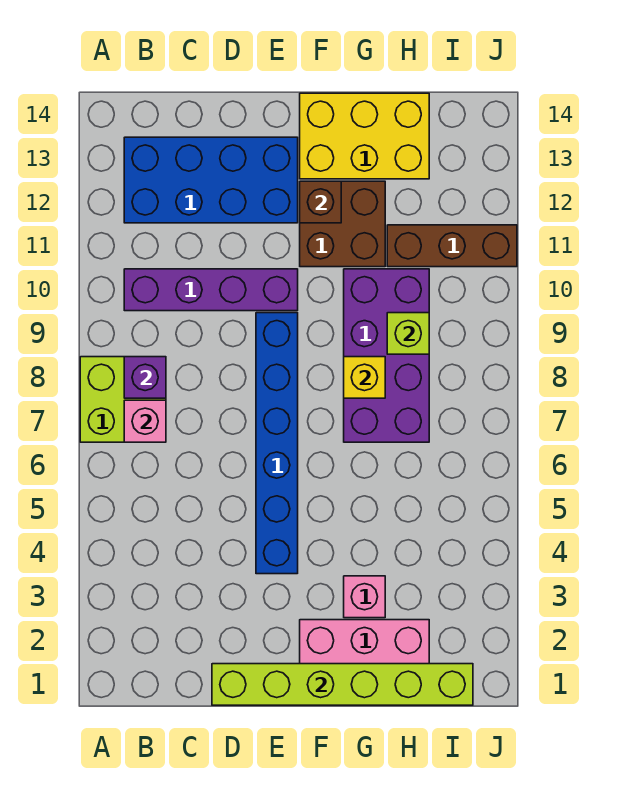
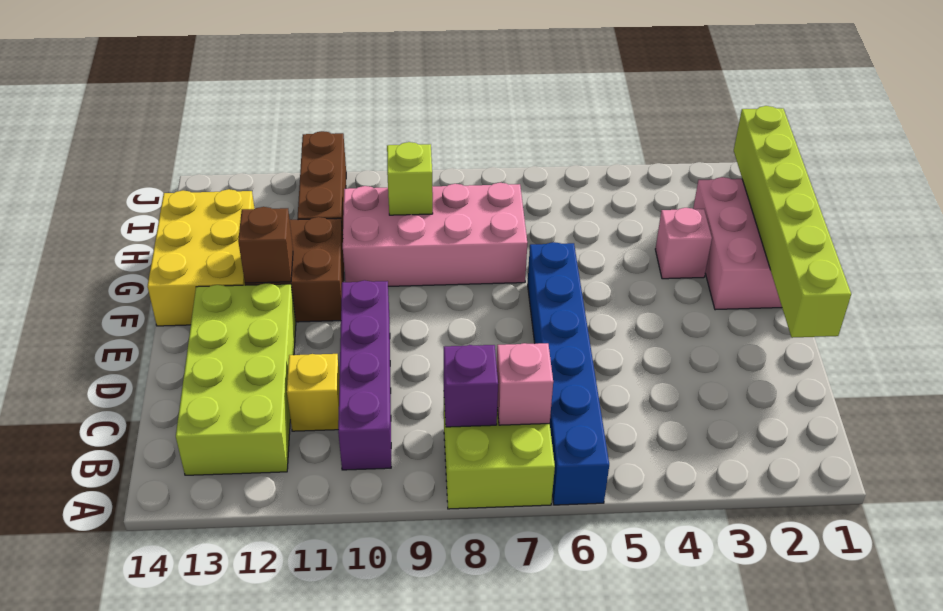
blue 2x4 brick [124,137,298,223] -> lime 2x4 brick [176,283,296,475]
blue 1x6 brick [256,313,298,574] -> blue 1x6 brick turned to [528,242,609,505]
purple 2x4 brick [344,269,429,442] -> pink 2x4 brick [343,183,527,286]
yellow 1x1 brick [344,357,385,398] -> yellow 1x1 brick moved to [287,354,340,431]

